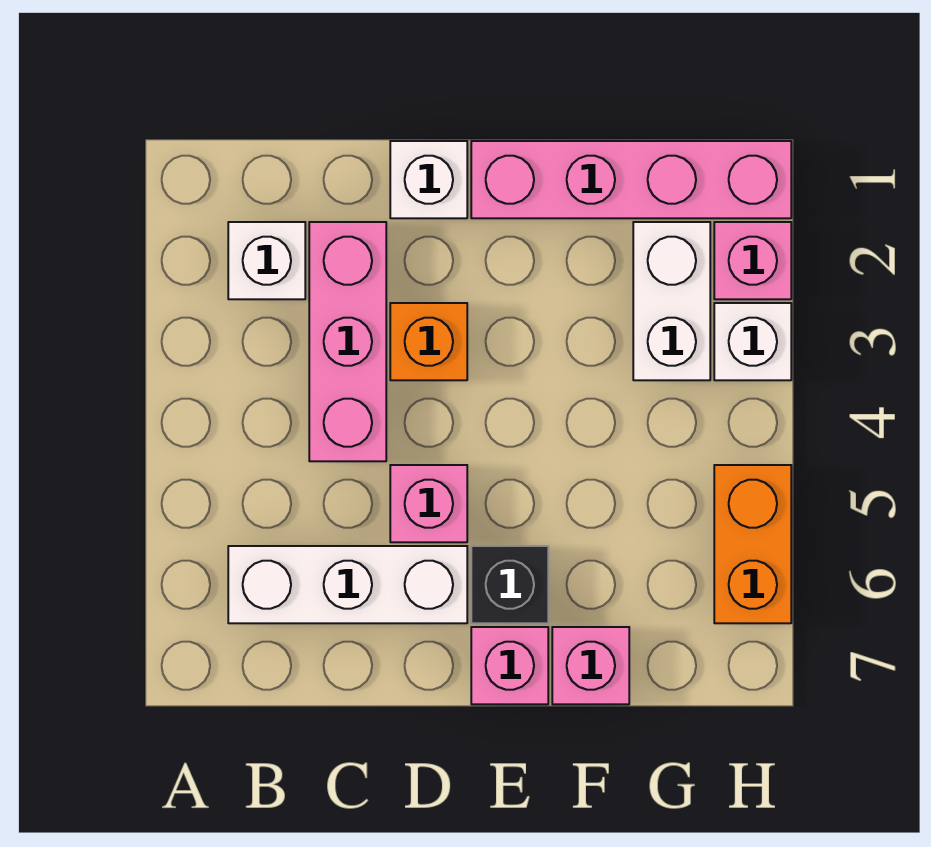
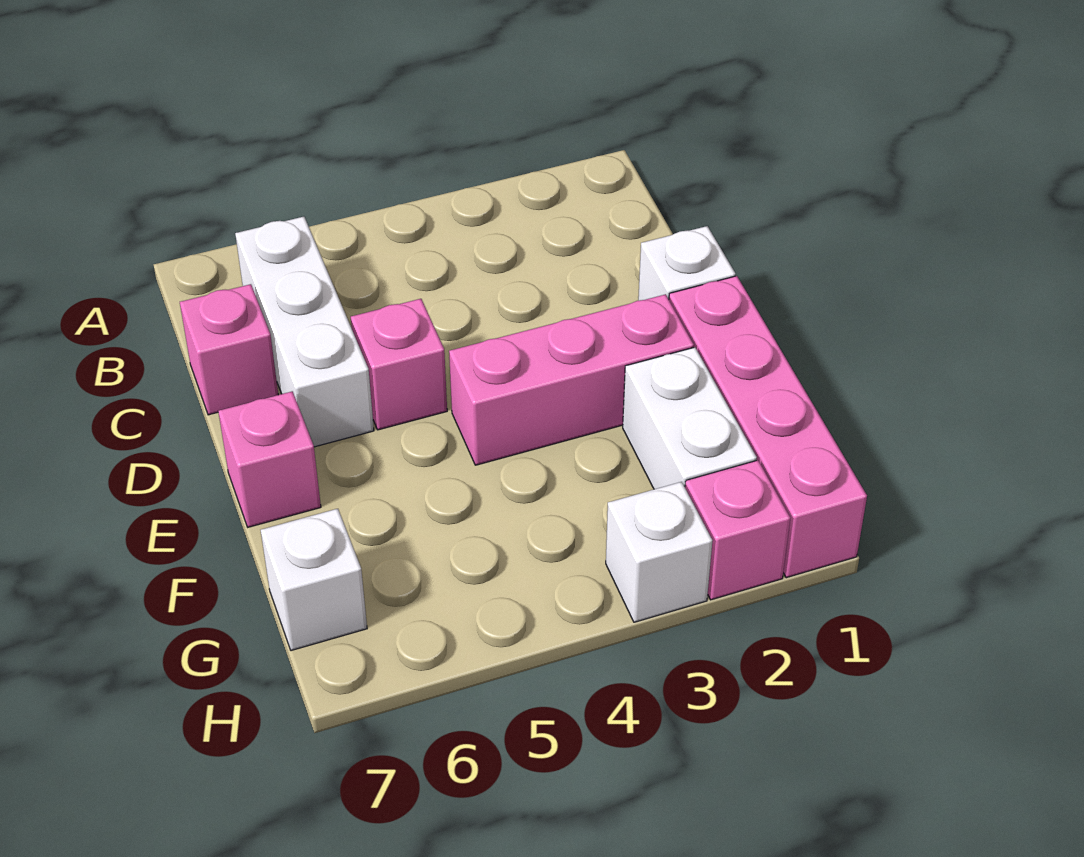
white 1x1 brick [228,222,305,299] -> white 1x1 brick moved to [261,509,367,651]
pink 1x3 brick [309,222,386,461] -> pink 1x3 brick moved to [449,294,694,465]
orange 1x1 brick [390,303,467,380] -> none
black 1x1 brick [471,546,548,623] -> none
pink 1x1 brick [552,627,629,704] -> pink 1x1 brick moved to [180,284,278,415]
white 1x2 brick [633,222,710,380] -> white 1x2 brick turned to [623,347,757,489]
orange 1x2 brick [714,465,791,623] -> none

